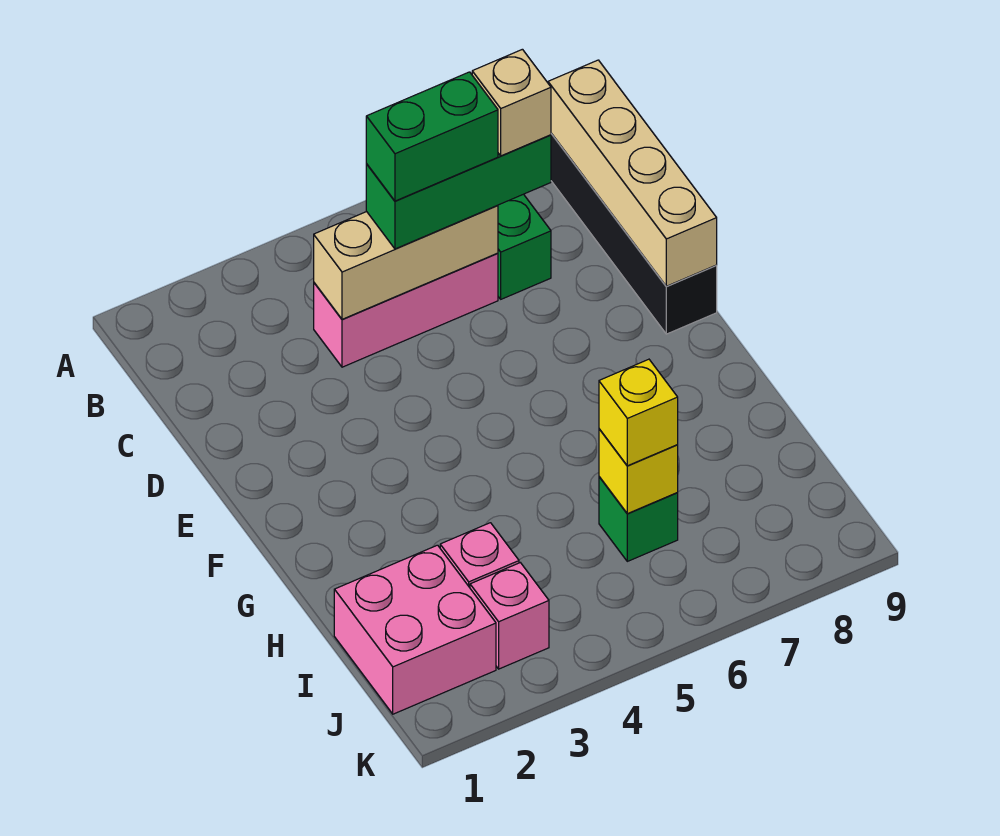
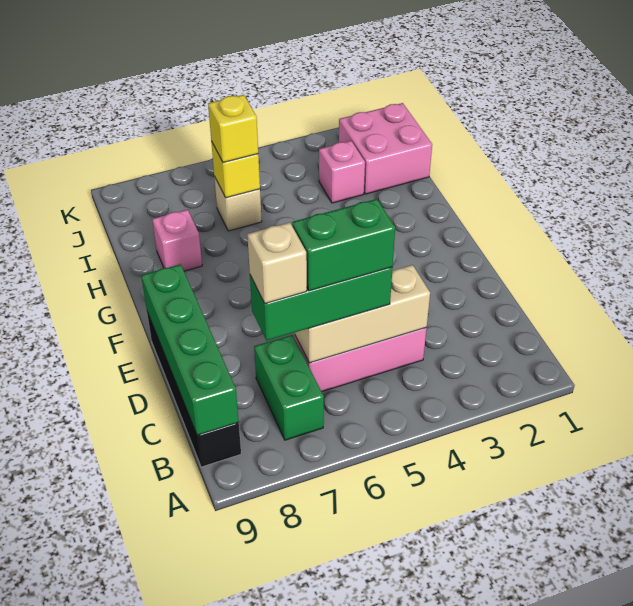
tan 1x4 brick [548,60,717,286] -> green 1x4 brick [141,264,239,435]
green 1x1 brick [599,477,678,561] -> tan 1x1 brick [214,177,262,231]
pink 1x1 brick [470,563,549,669] -> pink 1x1 brick moved to [152,210,202,271]

